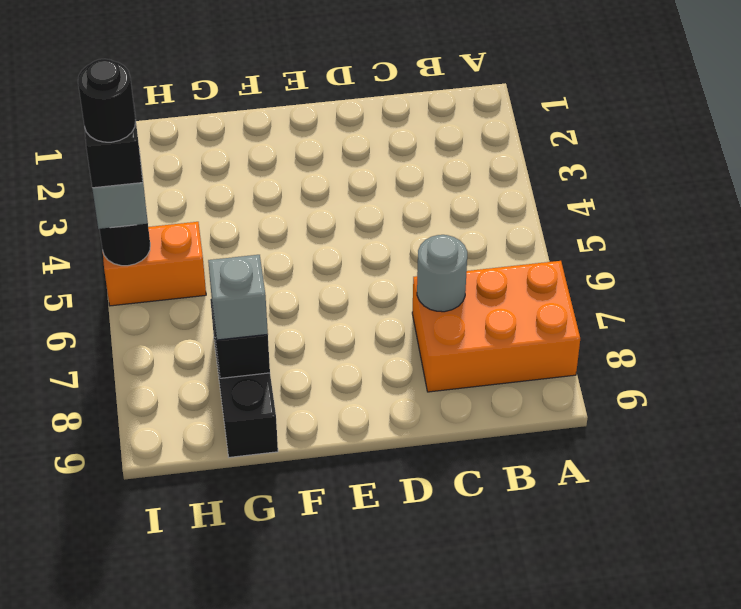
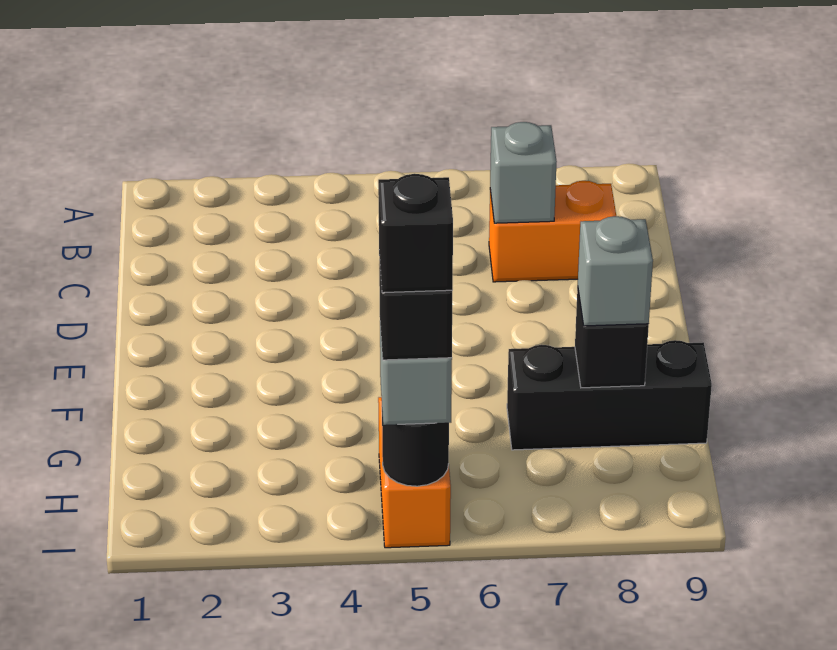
orange 2x3 brick [412,261,580,392] -> orange 1x2 brick [489,181,616,282]
grey 1x1 round brick [417,235,467,312] -> grey 1x1 brick [490,122,557,223]
black 1x1 round brick [78,59,136,142] -> black 1x1 brick [378,174,453,293]

